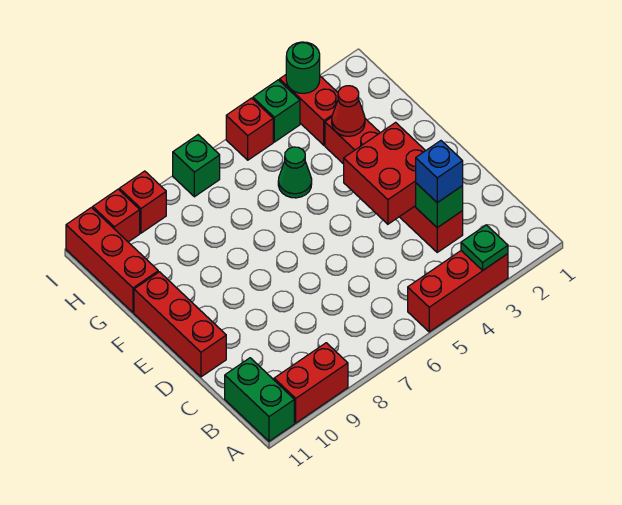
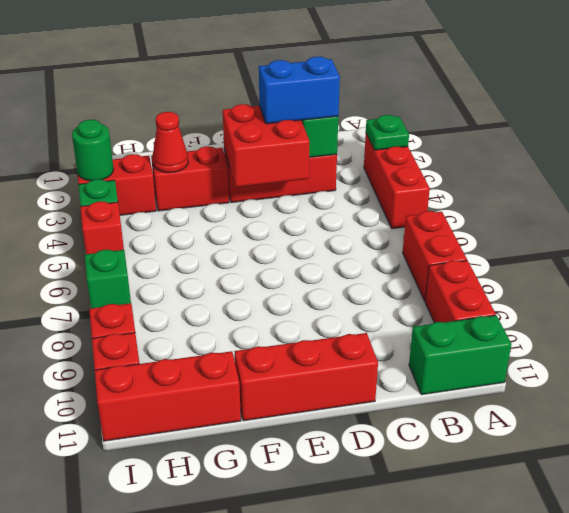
none -> red 1x2 brick [403,211,467,301]
blue 1x1 brick [416,141,463,203] -> blue 1x2 brick [259,57,340,124]
green 1x1 cone [278,147,312,198] -> none

